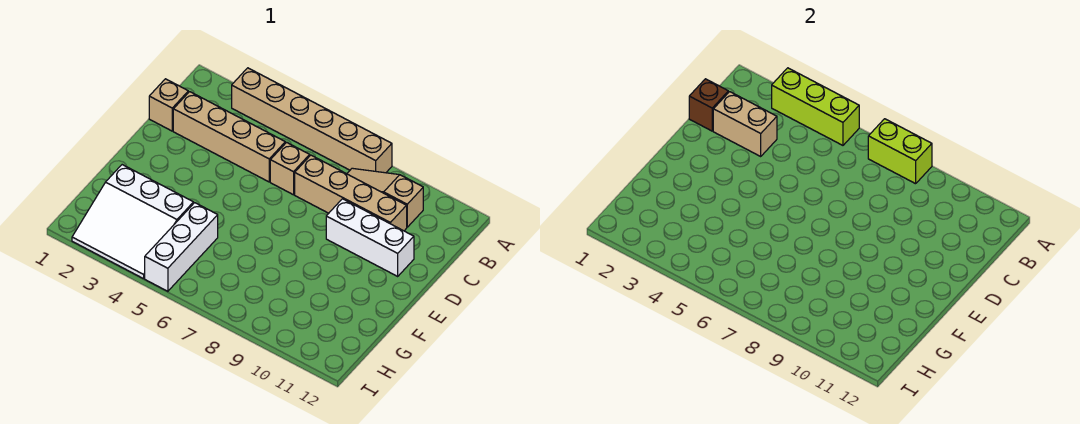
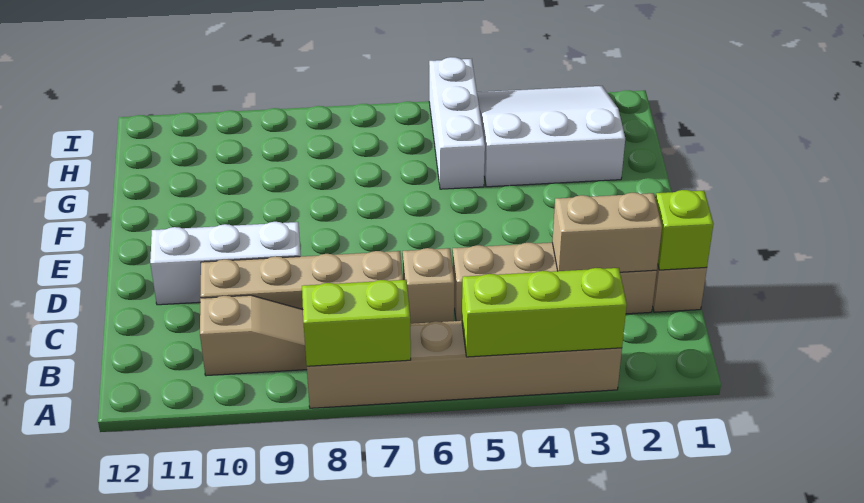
brown 1x1 brick [689,79,728,131] -> lime 1x1 brick [656,190,713,270]

